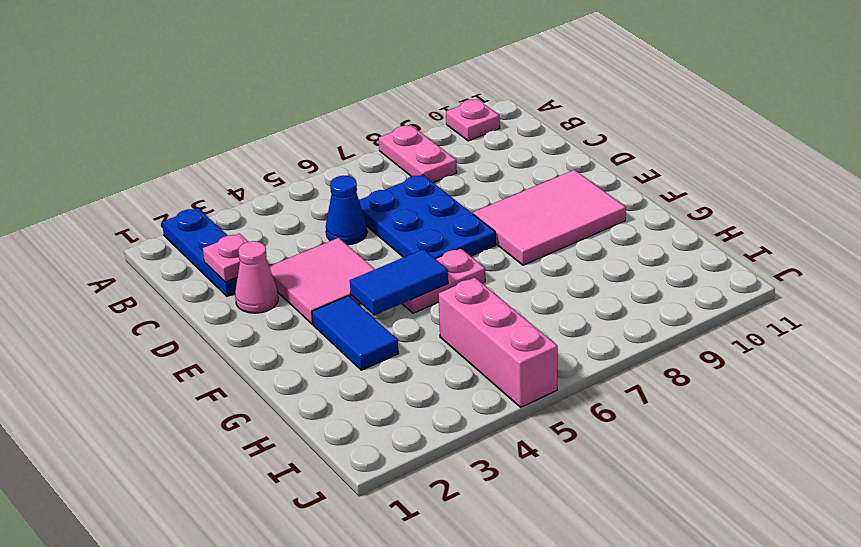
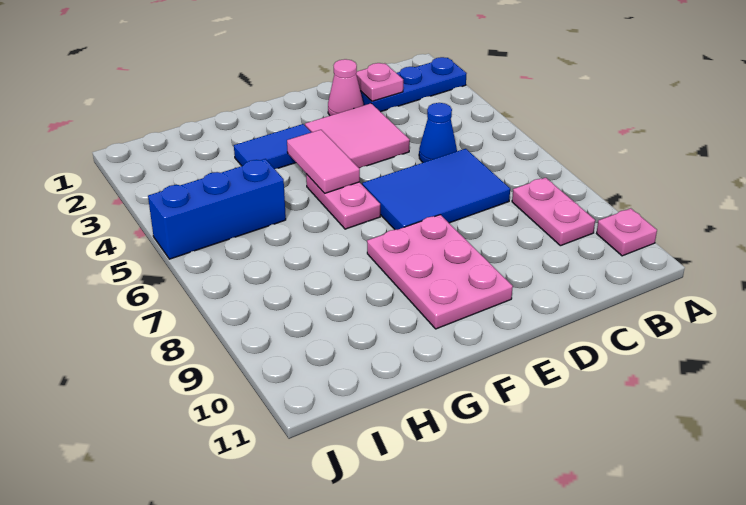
pink 1x2 plate [379,125,457,183] -> pink 1x2 plate turned to [512,178,595,246]
blue 2x3 plate [359,175,495,259] -> blue 2x3 tile [362,149,510,230]
pink 2x3 tile [473,170,626,265] -> pink 2x3 plate [367,215,513,329]
blue 1x2 tile [350,249,448,315] -> pink 1x2 tile [287,130,360,193]
pink 1x3 brick [438,278,558,407] -> blue 1x3 brick [148,159,286,259]

